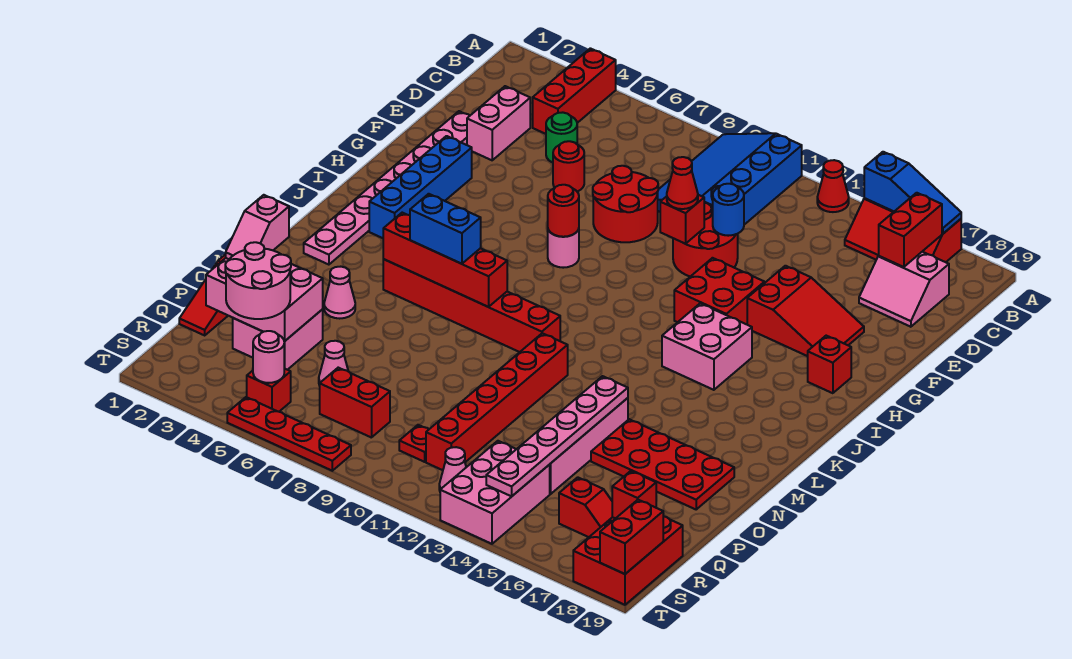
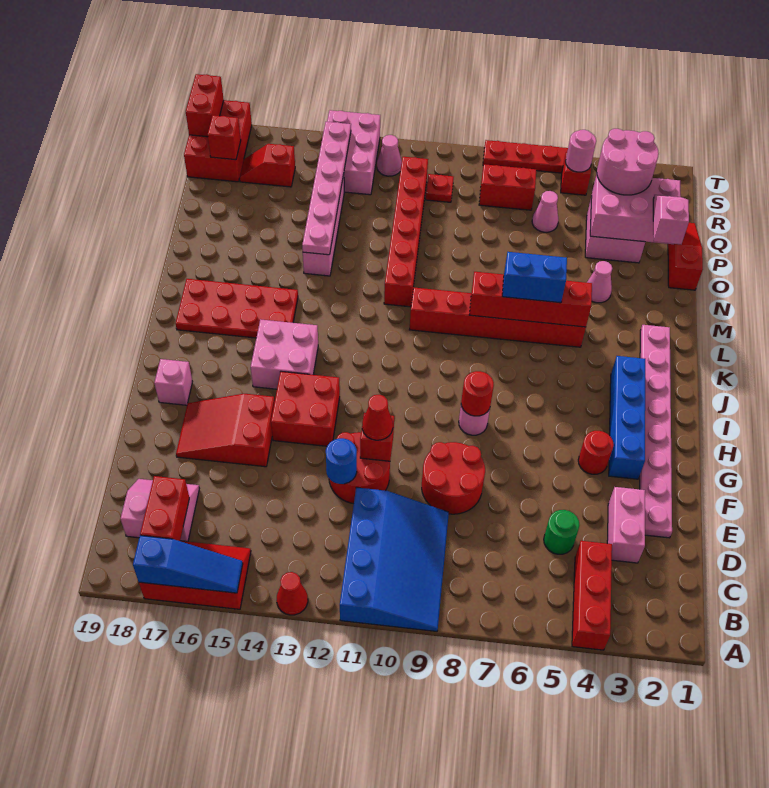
blue 1x3 slope [864,152,961,234] -> blue 1x3 slope turned to [133,535,243,593]
red 1x1 round brick [553,141,584,192] -> red 1x1 round brick moved to [578,431,614,474]
red 1x1 brick [808,336,851,393] -> pink 1x1 brick [154,359,193,405]
red 2x4 plate [591,419,734,509] -> red 2x4 plate moved to [176,279,298,338]

